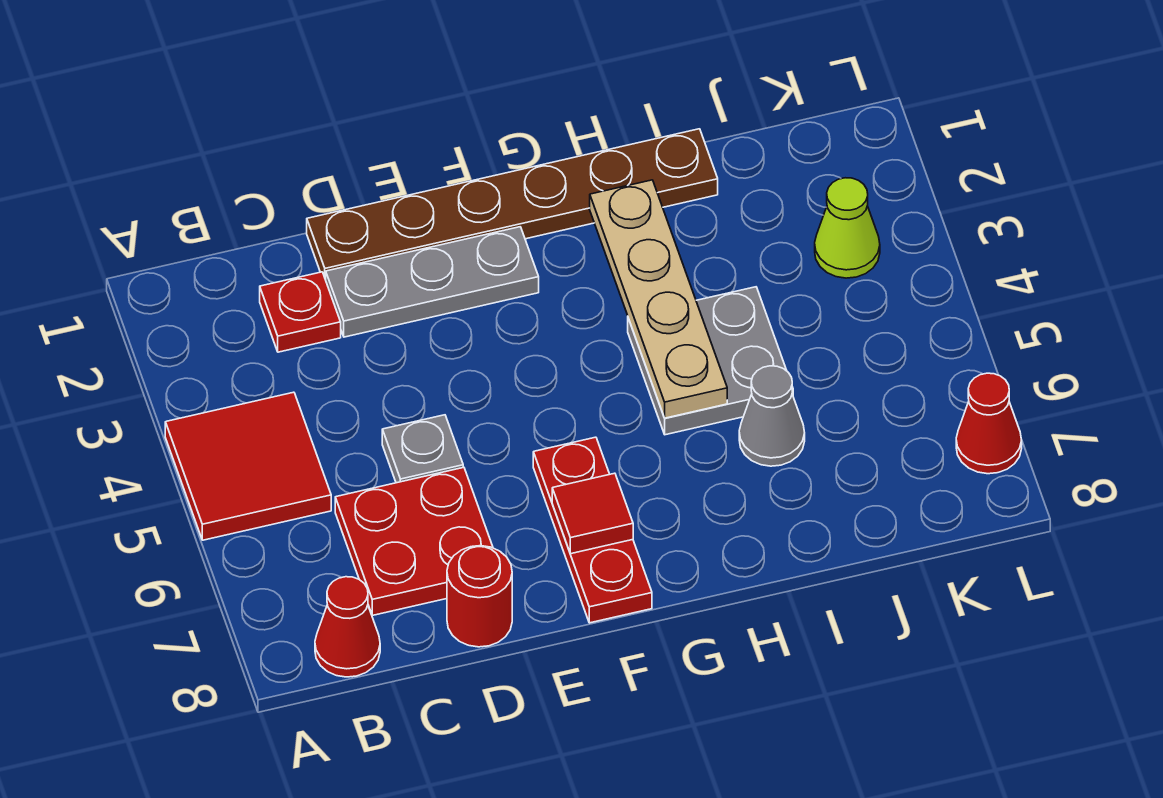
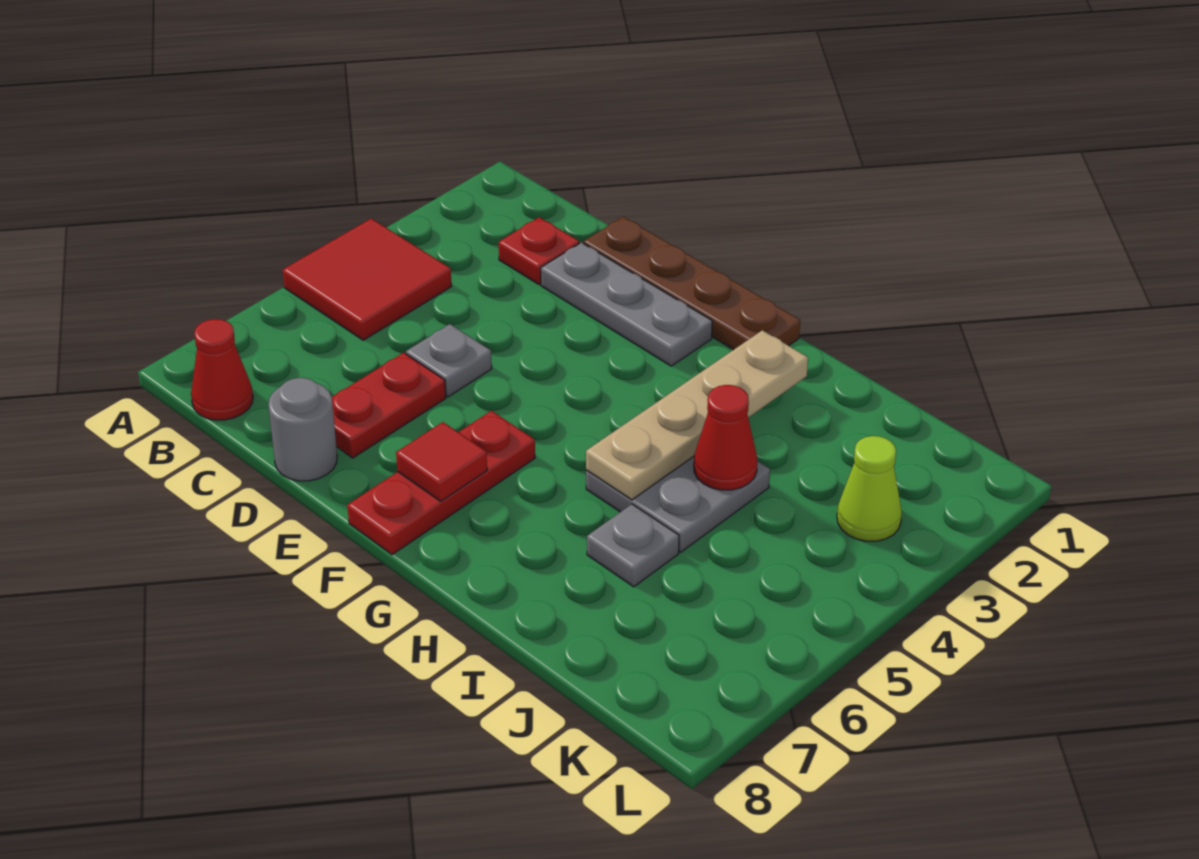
red 2x2 plate [335,467,493,615] -> red 1x2 plate [332,353,446,458]
brown 1x6 plate [307,129,718,280] -> brown 1x4 plate [583,217,800,350]
red 1x1 round brick [447,546,512,647] -> grey 1x1 round brick [268,378,337,481]
grey 1x1 cone [739,366,805,466] -> grey 1x1 plate [587,504,679,587]
red 1x1 cone [956,373,1022,474] -> red 1x1 cone moved to [694,385,757,490]

